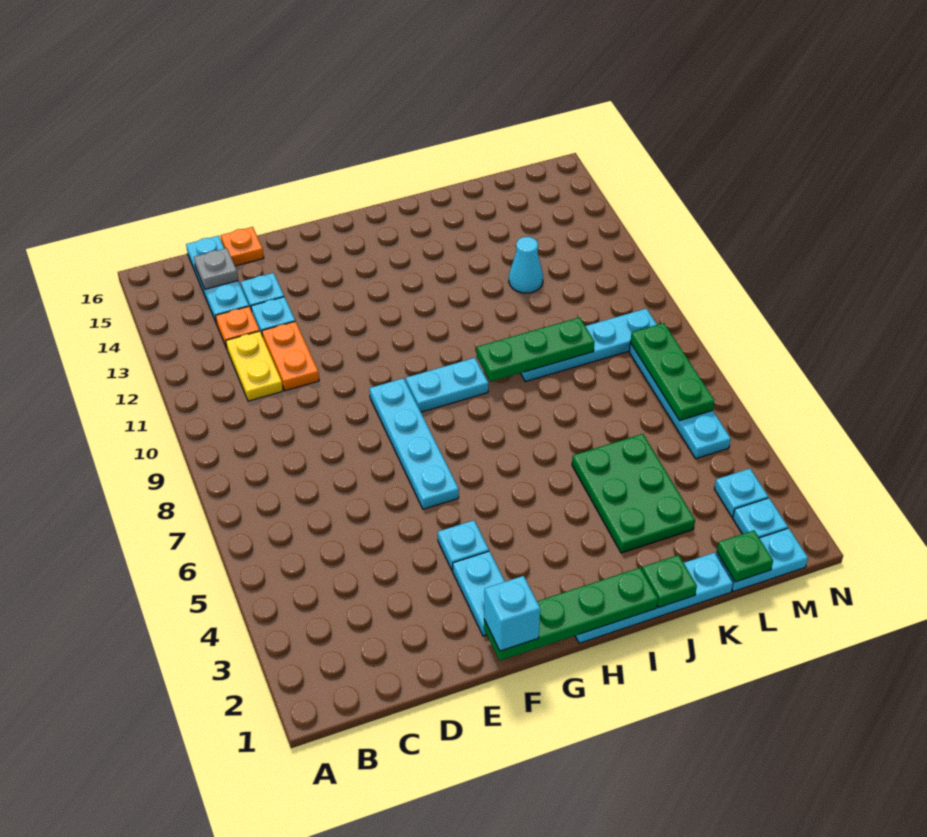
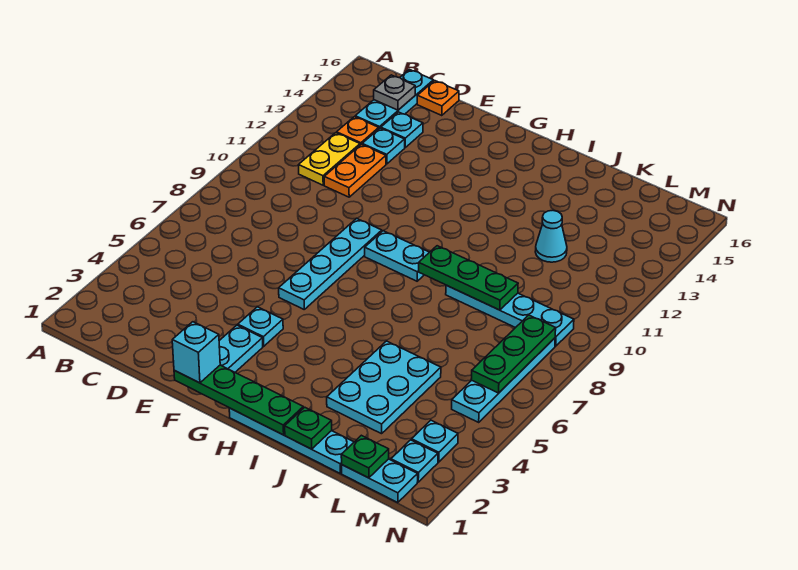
green 2x3 plate [572,434,695,553] -> cyan 2x3 plate [327,341,441,434]

